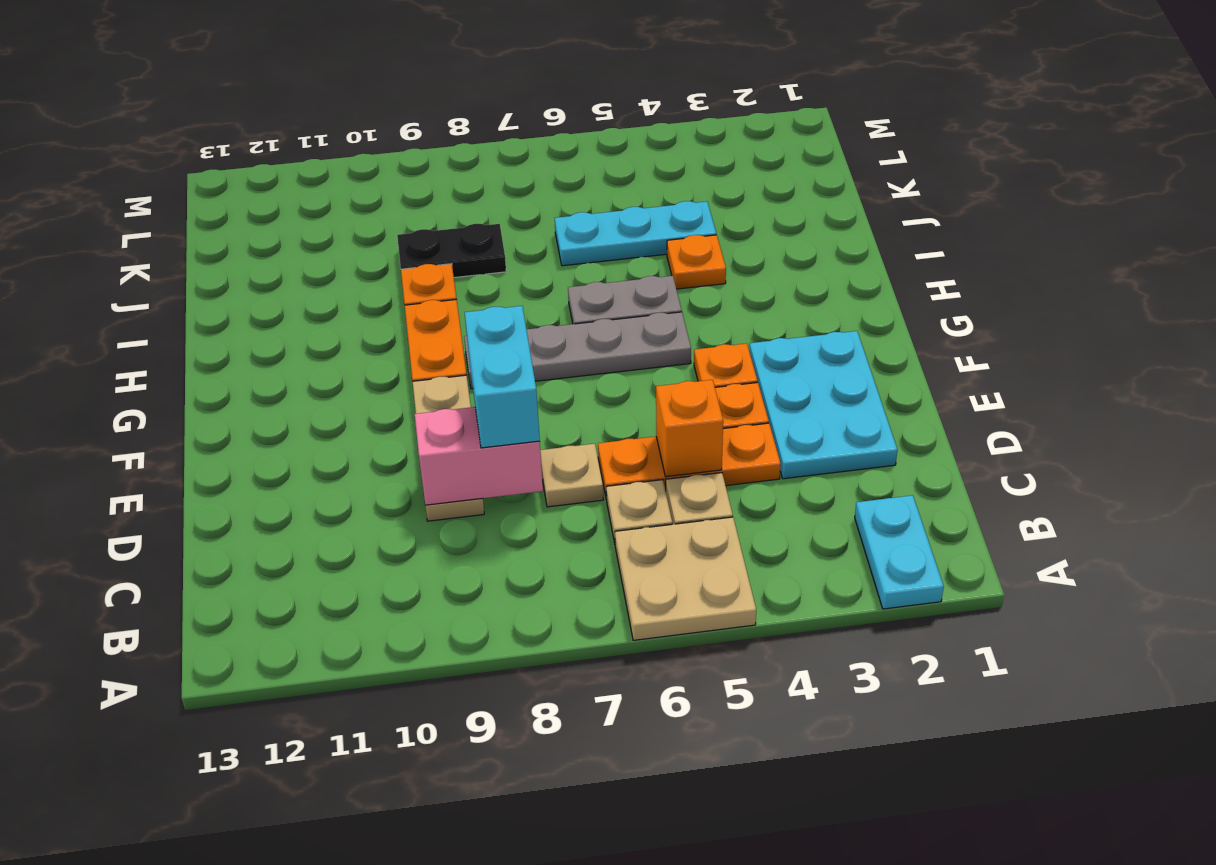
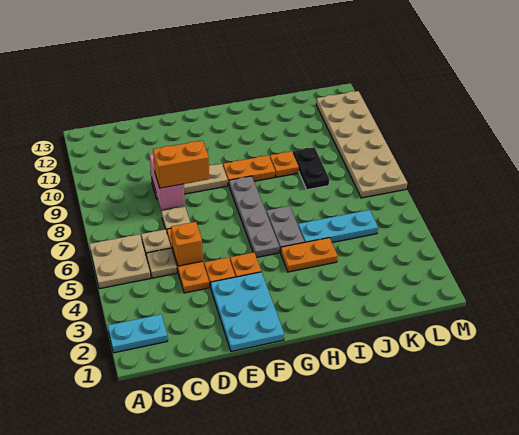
cyan 2x3 plate [749,331,897,479] -> cyan 2x3 plate turned to [211,272,284,352]
cyan 1x2 brick [465,306,540,448] -> orange 1x2 brick [153,141,209,188]
orange 1x1 plate [667,235,726,289] -> orange 1x2 plate [281,238,338,272]
cyan 1x3 plate [555,201,716,266] -> cyan 1x3 plate turned to [298,210,378,243]
none -> tan 2x6 plate [316,91,407,198]

